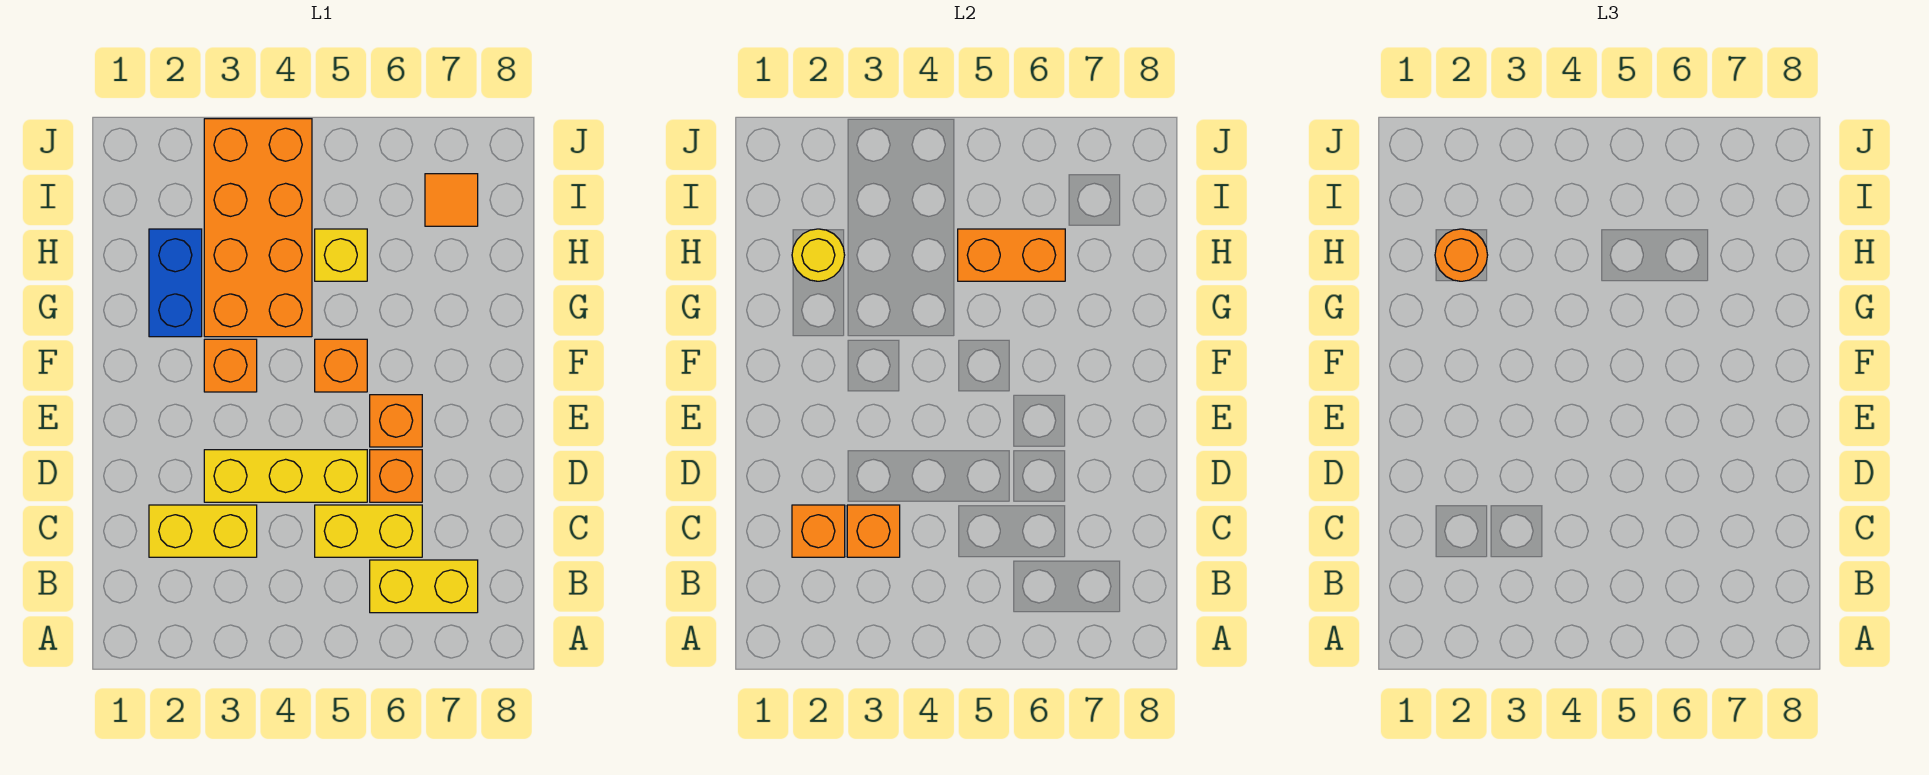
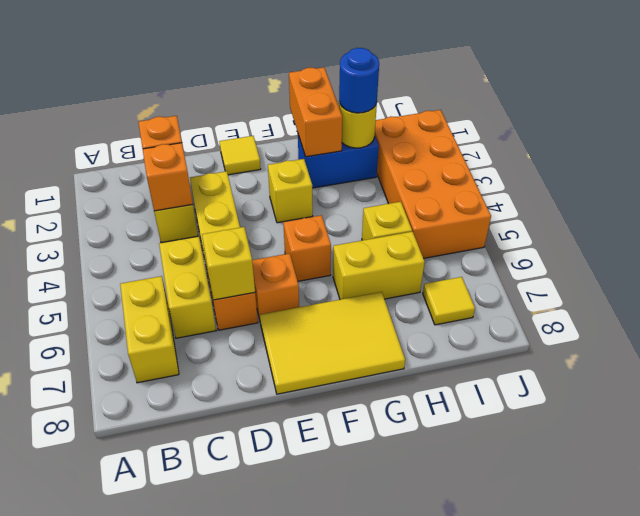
none -> yellow 1x1 brick [202,227,255,300]
none -> yellow 1x1 tile [219,136,261,175]
none -> yellow 2x3 tile [260,292,405,394]
orange 1x1 brick [204,339,257,392] -> yellow 1x1 brick [268,159,313,223]
orange 2x4 brick [204,119,312,337] -> orange 2x4 brick turned to [375,110,491,258]
none -> yellow 1x2 brick [333,232,425,299]
orange 1x1 round brick [1435,229,1488,281] -> blue 1x1 round brick [339,48,379,113]
orange 1x2 brick [958,229,1065,281] -> orange 1x2 brick moved to [289,67,342,157]
orange 1x1 tile [425,174,478,226] -> yellow 1x1 tile [423,277,475,325]

